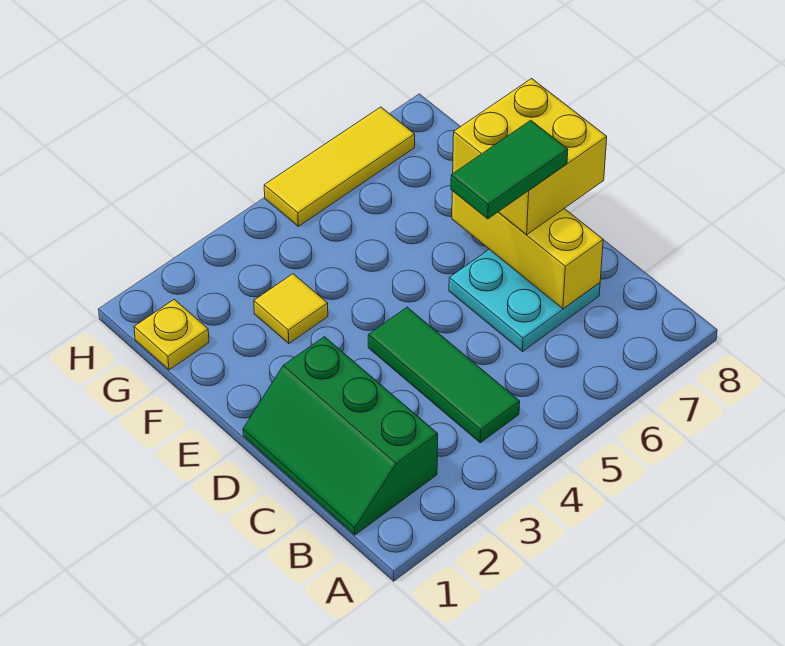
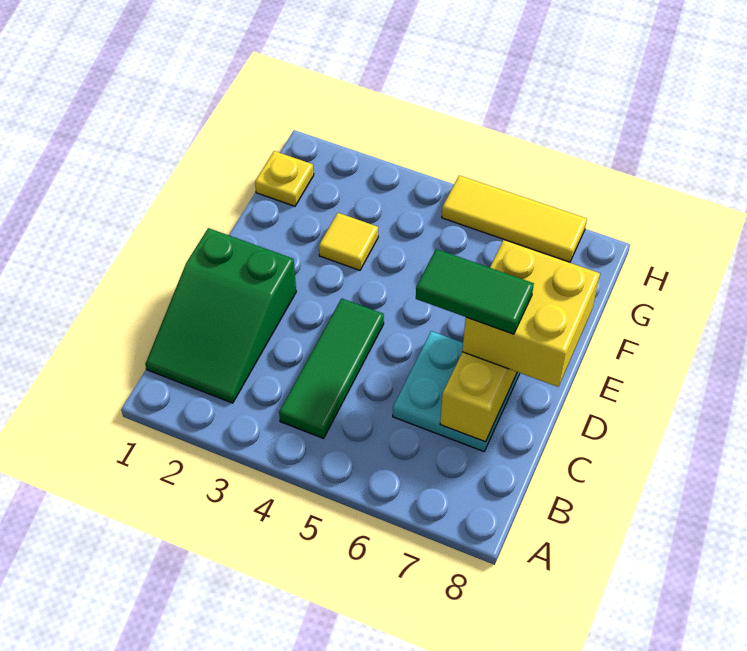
green 2x3 slope [243,337,438,535] -> green 2x3 slope turned to [145,228,296,403]

